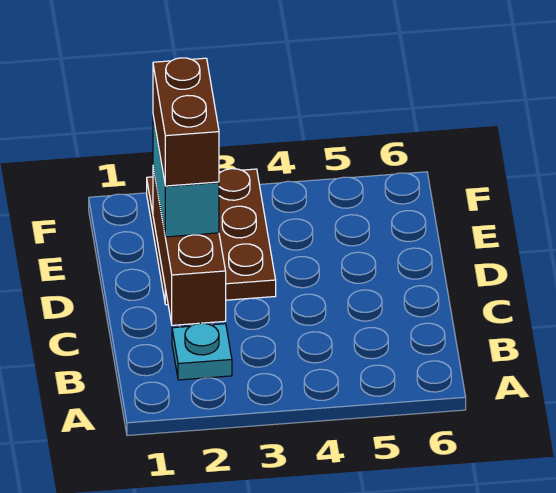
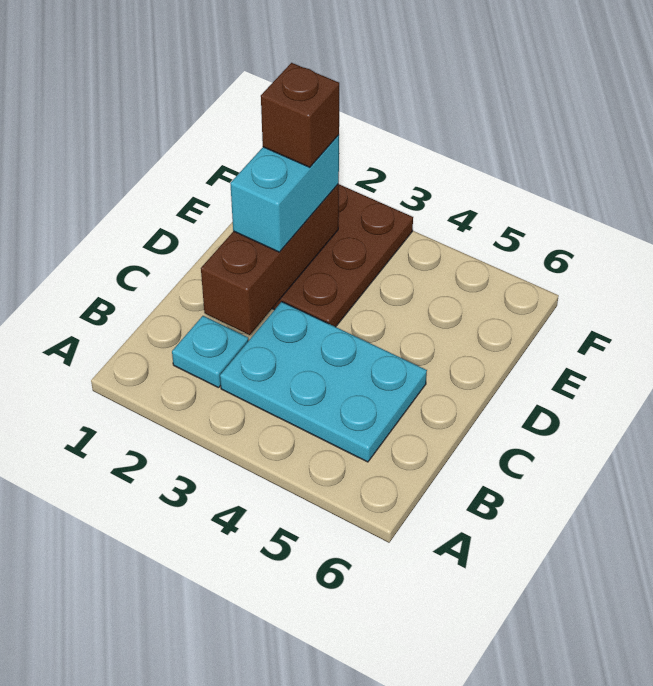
none -> cyan 2x3 plate [220,302,427,462]
brown 1x2 brick [153,58,219,186] -> brown 1x1 brick [261,63,339,167]

